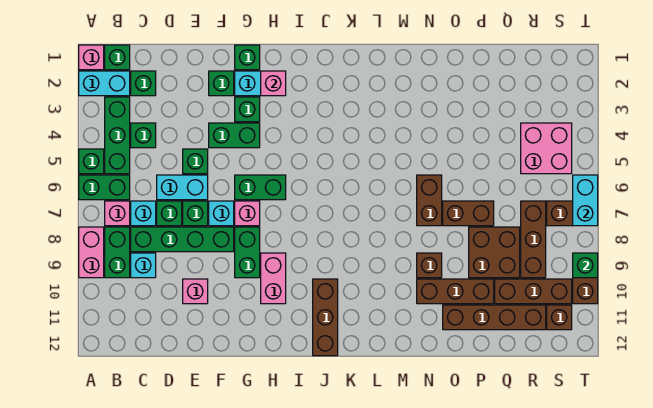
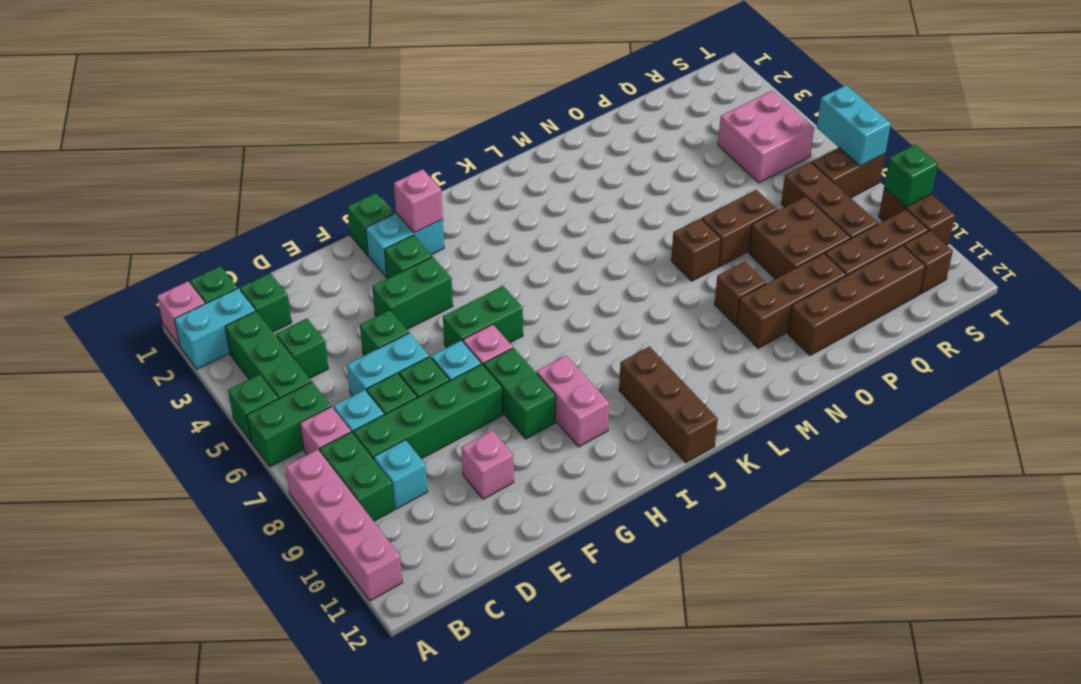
pink 1x2 brick [79,227,104,278] -> pink 1x4 brick [285,449,403,601]
green 1x1 brick [209,71,234,96] -> none
brown 1x2 brick [417,175,442,226] -> brown 1x1 brick [671,218,721,281]

